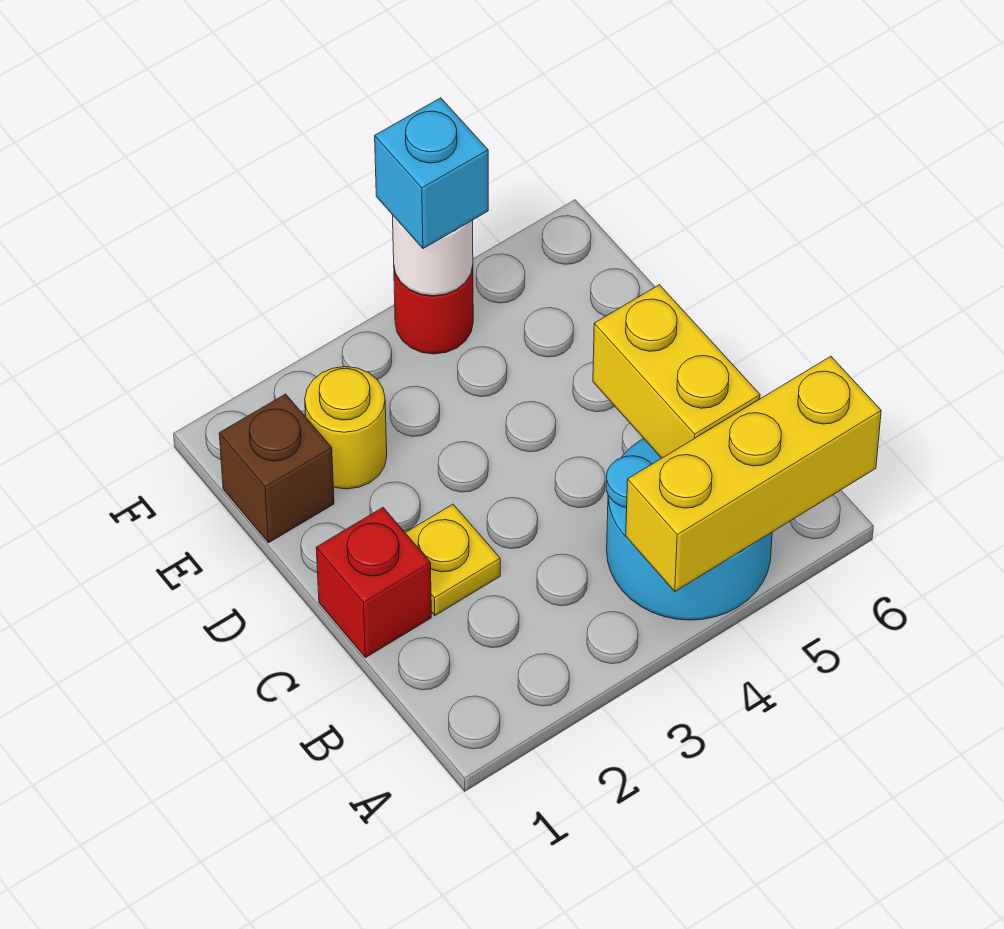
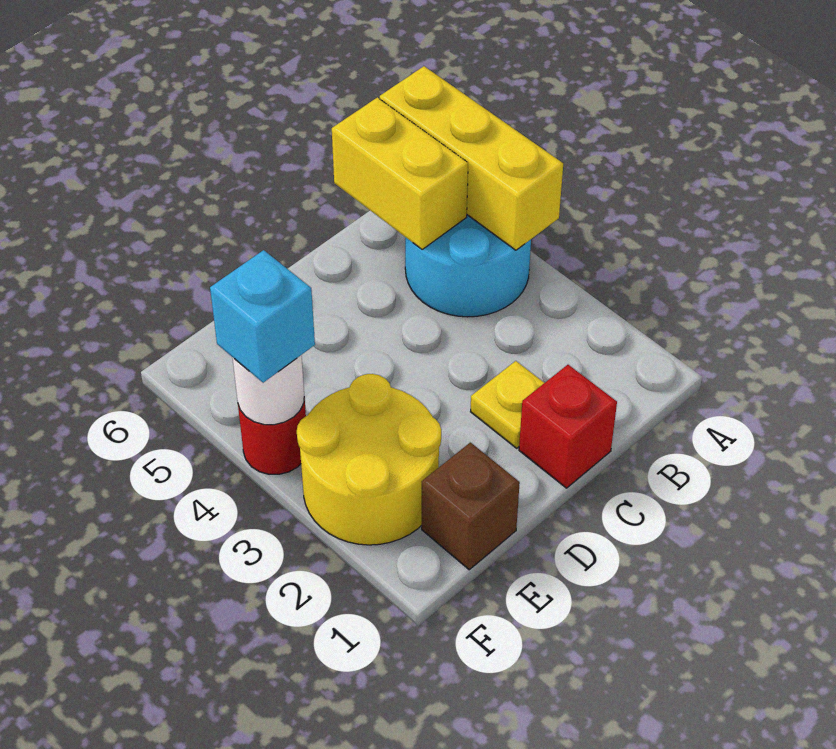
yellow 1x2 brick [593,285,760,458] -> yellow 1x2 brick turned to [332,97,468,249]
yellow 1x1 round brick [305,367,387,489] -> yellow 2x2 round brick [297,374,441,545]

